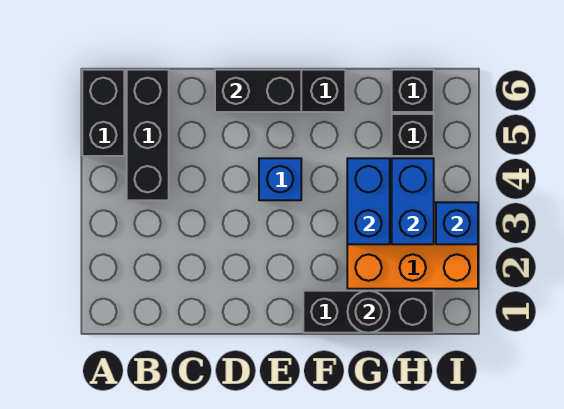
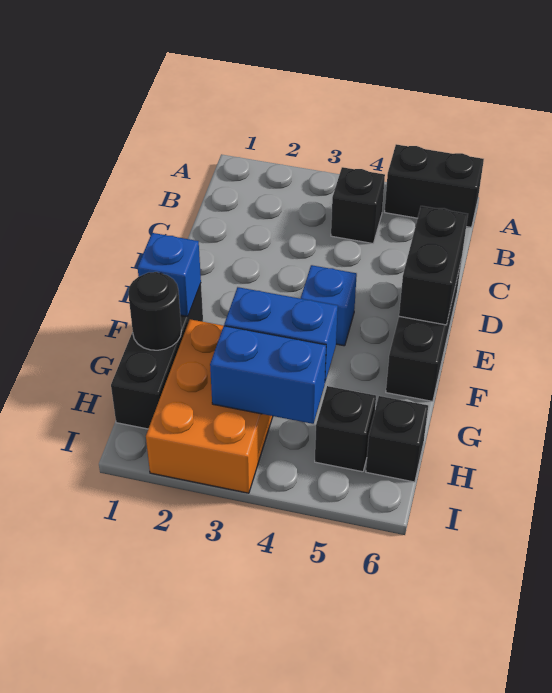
black 1x3 brick [127,70,169,200] -> black 1x1 brick [331,167,385,243]
blue 1x1 brick [436,202,478,244] -> blue 1x1 brick moved to [138,233,201,317]

